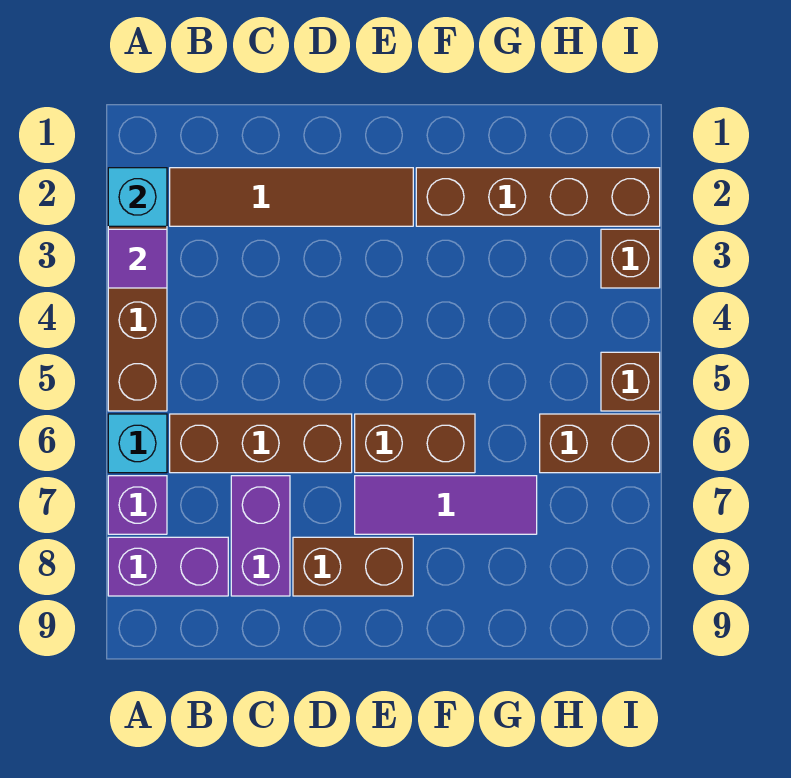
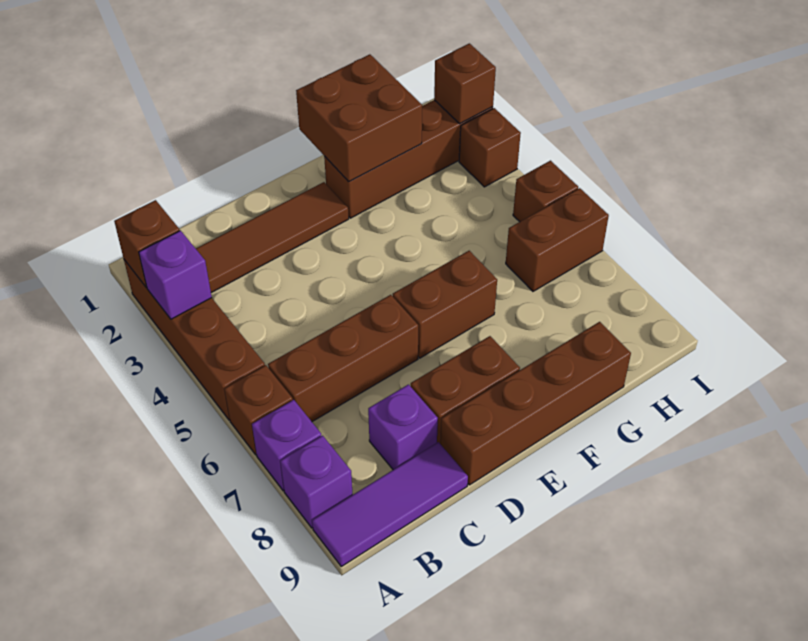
cyan 1x1 brick [108,168,167,226] -> brown 1x1 brick [114,200,180,288]
purple 1x1 tile [108,229,167,288] -> purple 1x1 brick [139,231,212,319]
cyan 1x1 brick [108,414,167,473] -> brown 1x1 brick [224,365,293,455]
purple 1x2 brick [108,537,228,596] -> purple 1x1 brick [280,436,353,528]
purple 1x2 brick [231,476,290,596] -> purple 1x1 brick [368,385,438,470]
none -> brown 1x4 brick [440,322,631,485]
purple 1x3 tile [355,476,537,534] -> purple 1x3 tile moved to [312,442,468,566]
none -> brown 2x2 brick [296,54,422,182]
none -> brown 1x1 brick [434,43,496,124]

